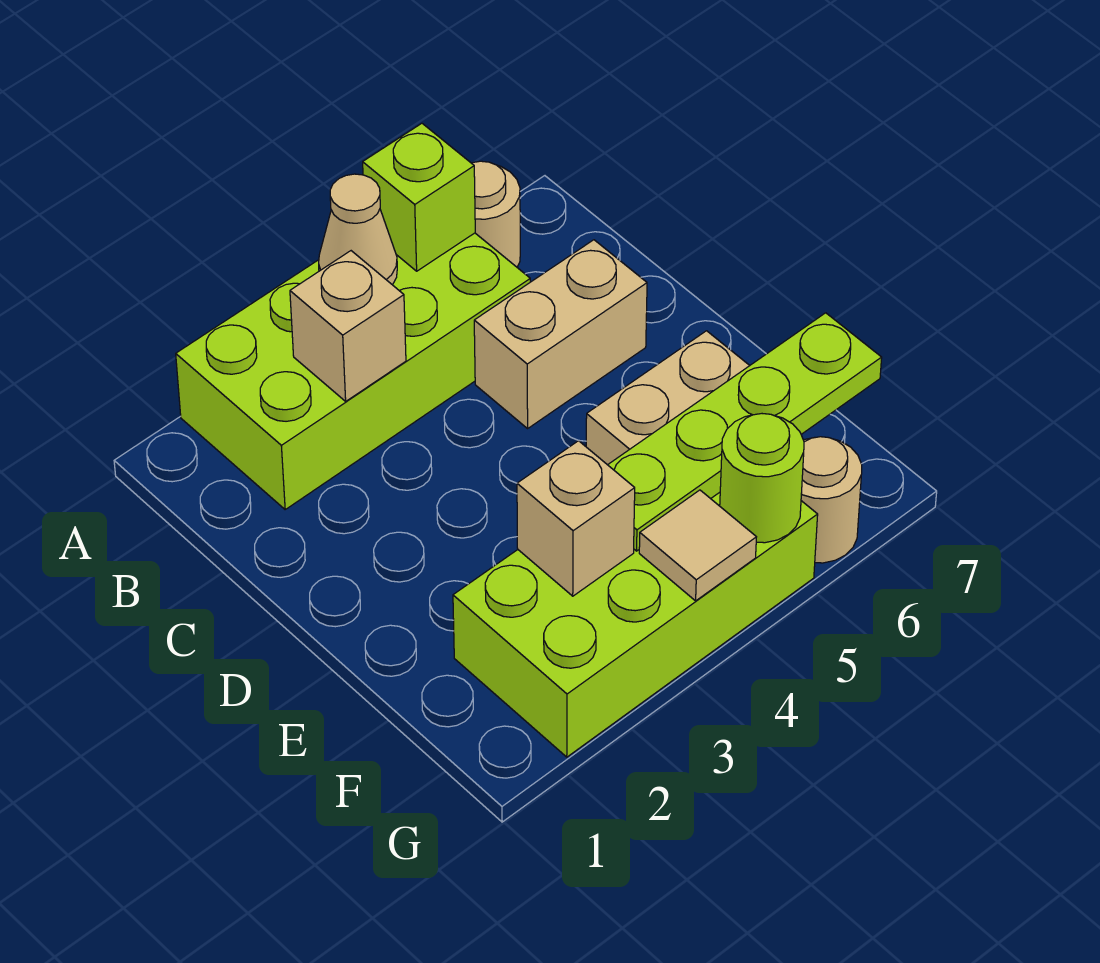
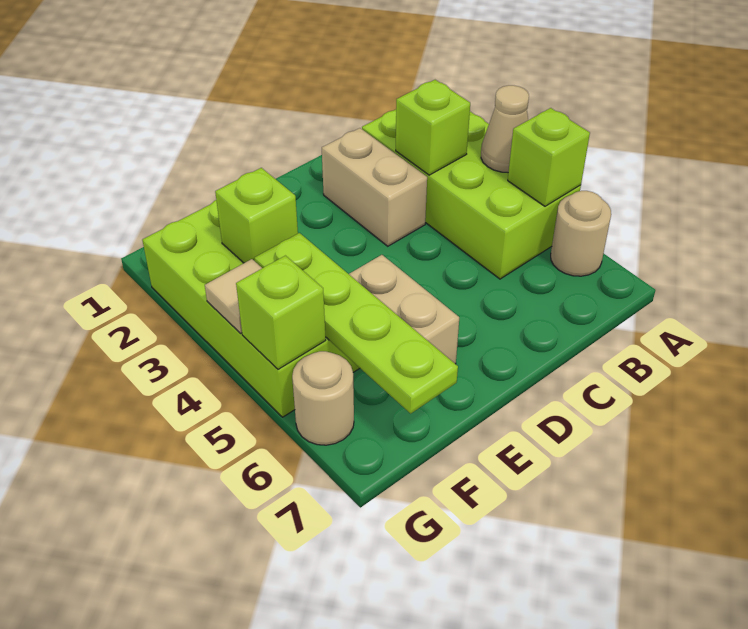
tan 1x1 brick [290,251,406,401] -> lime 1x1 brick [396,80,470,175]
tan 1x2 brick [474,240,647,428] -> tan 1x2 brick moved to [322,128,427,246]
tan 1x1 brick [517,441,635,596] -> lime 1x1 brick [215,168,298,263]
lime 1x1 round brick [720,414,804,543] -> lime 1x1 brick [236,256,326,369]

